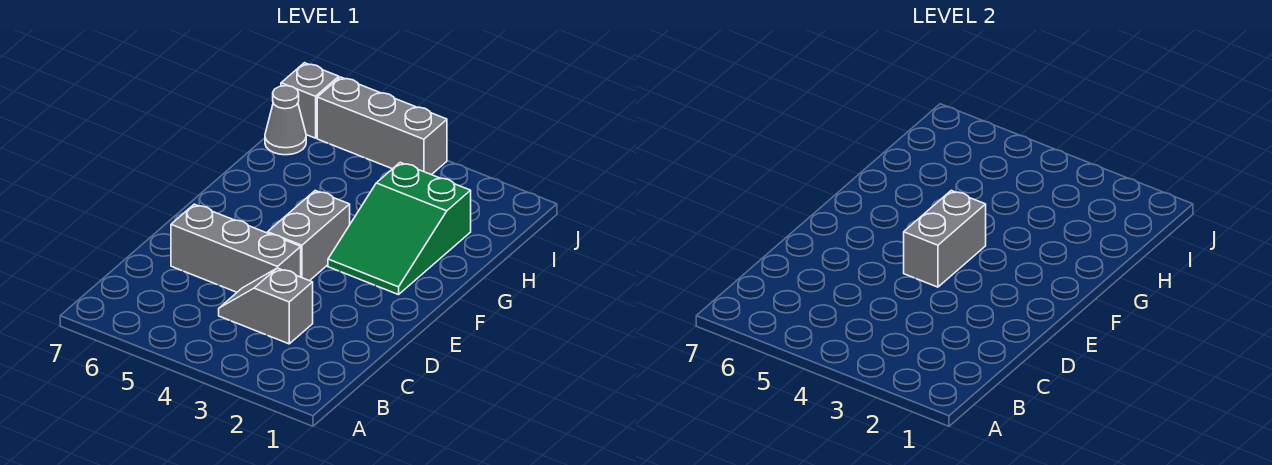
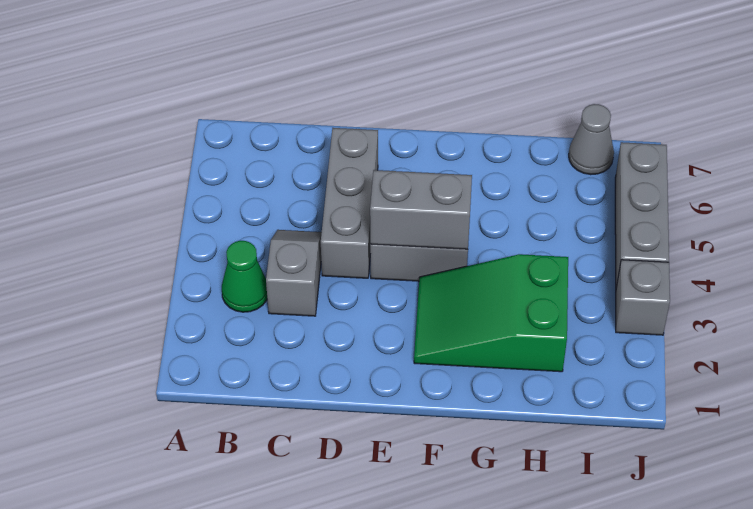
none -> green 1x1 cone [222,241,267,312]
grey 1x1 brick [281,63,339,138] -> grey 1x1 brick moved to [616,260,670,335]

